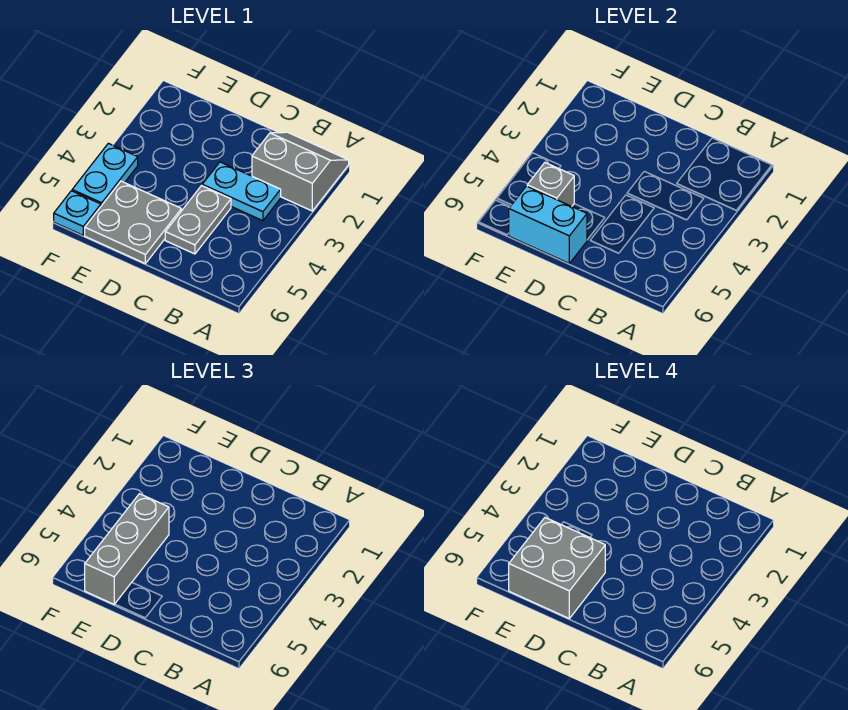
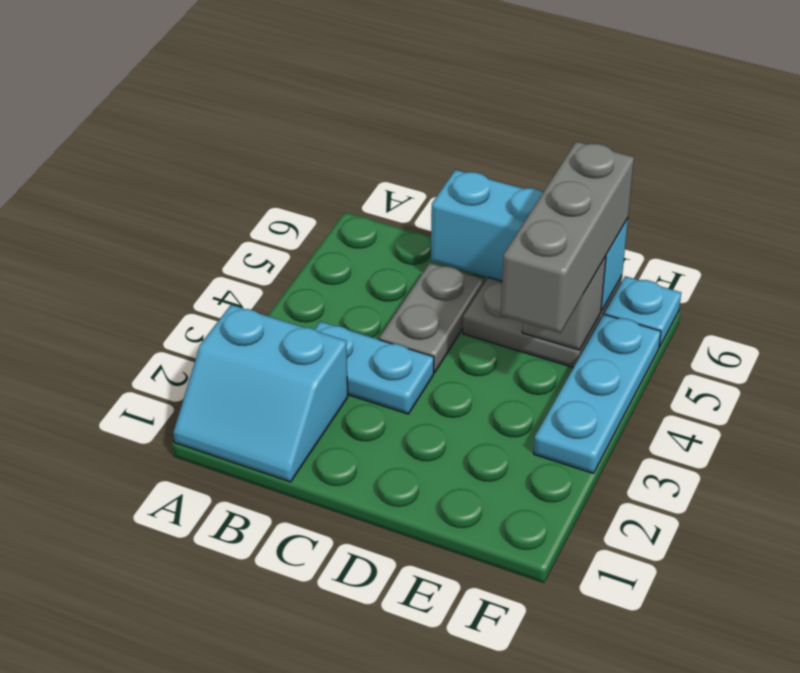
grey 2x2 slope [252,132,349,211] -> cyan 2x2 slope [173,305,348,482]
grey 2x2 brick [509,518,605,618] -> none
cyan 1x2 brick [509,186,587,263] -> cyan 1x3 brick [431,170,628,311]
cyan 1x2 plate [72,143,138,206] -> cyan 1x3 plate [534,314,661,473]

